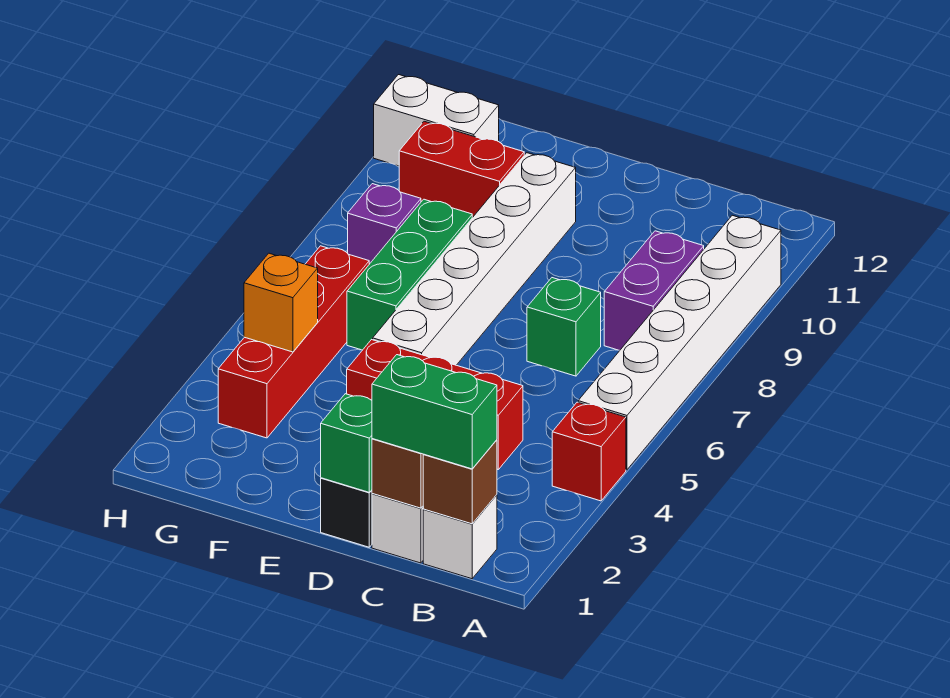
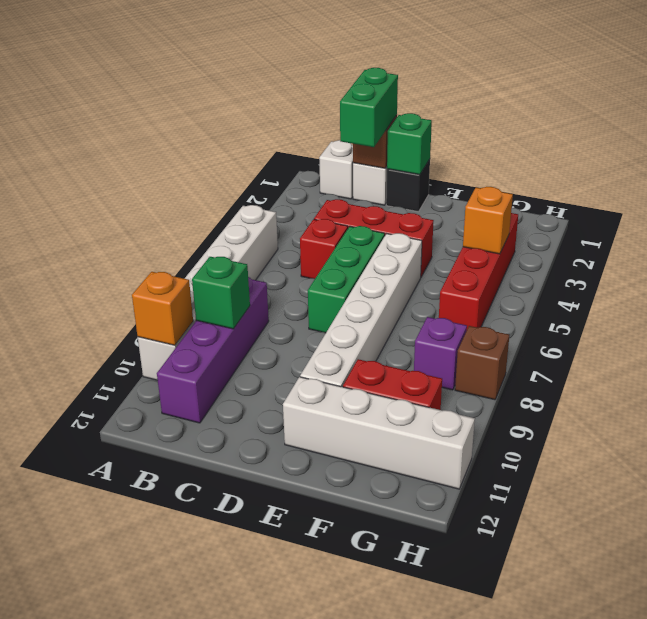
red 1x1 brick [552,402,626,501] -> red 1x1 brick moved to [300,219,348,279]
none -> orange 1x1 brick [132,272,193,345]
brown 1x1 brick [423,440,497,524] -> brown 1x1 brick moved to [455,326,509,400]
green 1x2 brick [372,355,497,469] -> green 1x2 brick turned to [340,68,398,147]
purple 1x2 brick [604,231,704,350] -> purple 1x4 brick [157,277,269,423]
green 1x1 brick [527,278,601,376] -> green 1x1 brick moved to [192,257,250,329]
green 1x3 brick [347,199,472,350] -> green 1x3 brick moved to [308,226,385,333]
white 1x2 brick [374,75,499,166] -> white 1x4 brick [283,377,475,489]

